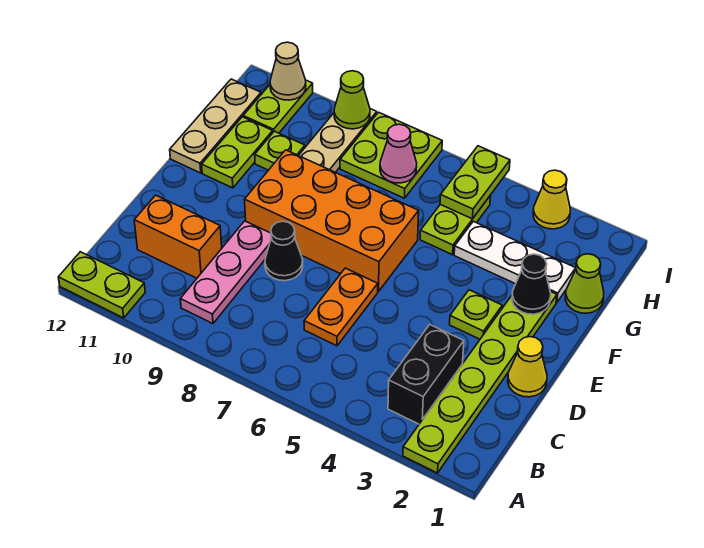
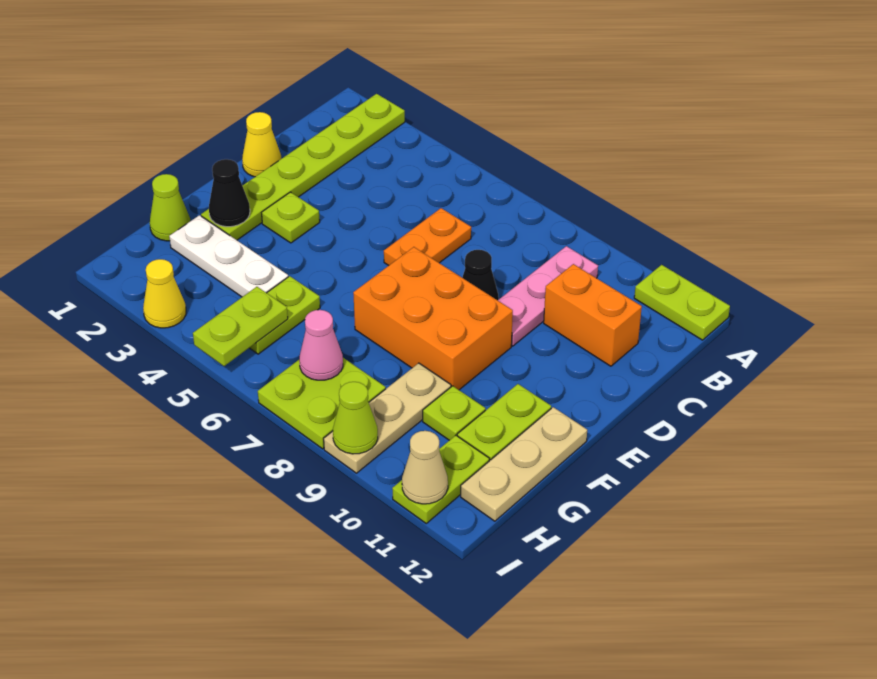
black 1x2 brick [388,325,464,424] -> none
orange 2x4 brick [245,150,419,291] -> orange 2x3 brick [353,247,513,390]

